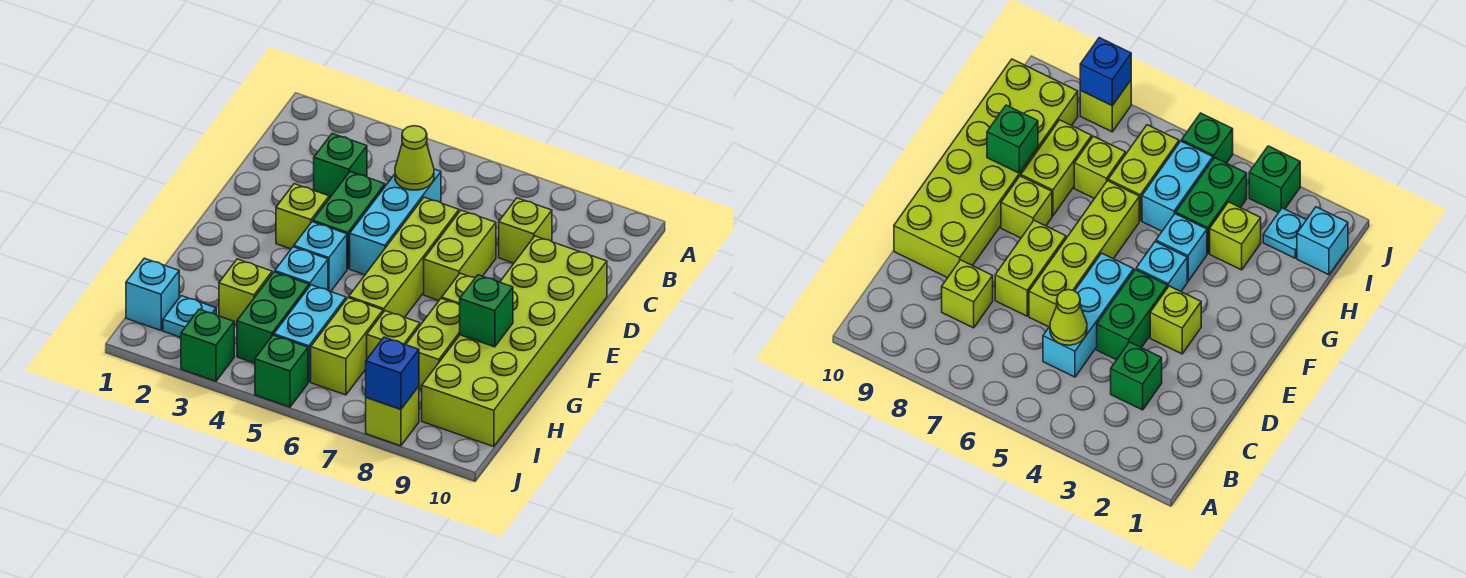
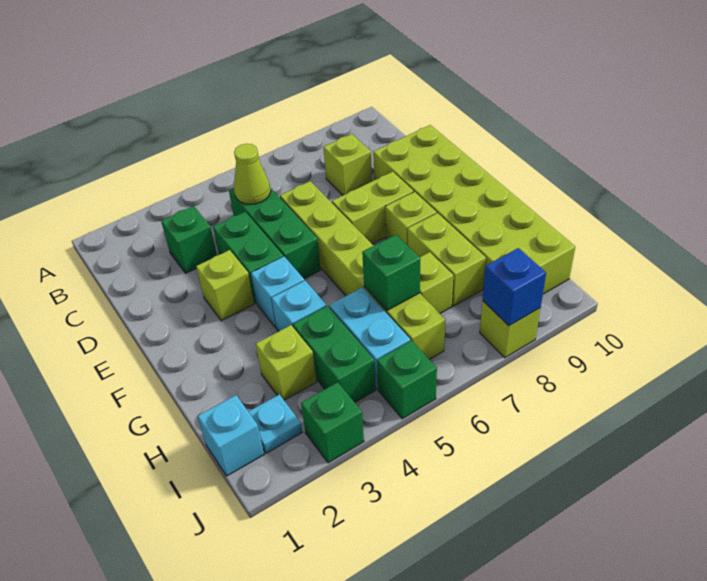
cyan 1x3 brick [350,169,441,275] -> green 1x3 brick [229,188,321,279]
lime 1x2 brick [424,210,496,300] -> lime 1x2 brick turned to [332,172,414,244]
green 1x1 brick [460,275,513,347] -> green 1x1 brick moved to [362,235,420,310]

